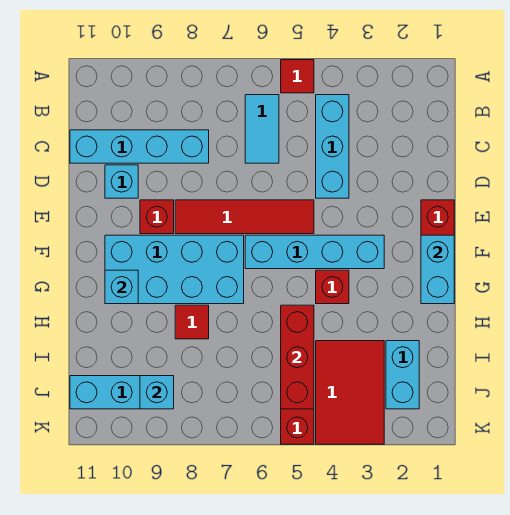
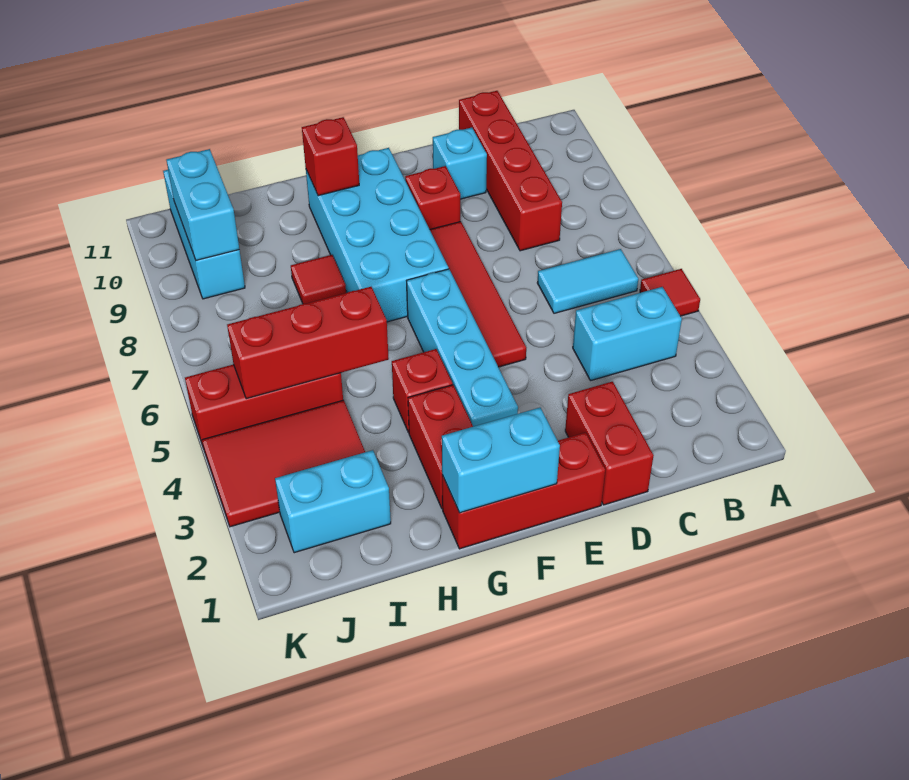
cyan 1x3 brick [316,95,349,198] -> cyan 1x2 brick [573,287,682,381]
cyan 1x4 brick [70,130,209,163] -> red 1x4 brick [459,91,562,251]
none -> red 1x2 brick [565,382,654,505]
none -> red 1x2 brick [408,385,473,509]
cyan 1x1 brick [105,270,138,304] -> red 1x1 brick [302,117,359,196]
cyan 1x1 brick [140,376,174,409] -> cyan 1x2 brick [167,149,239,260]

